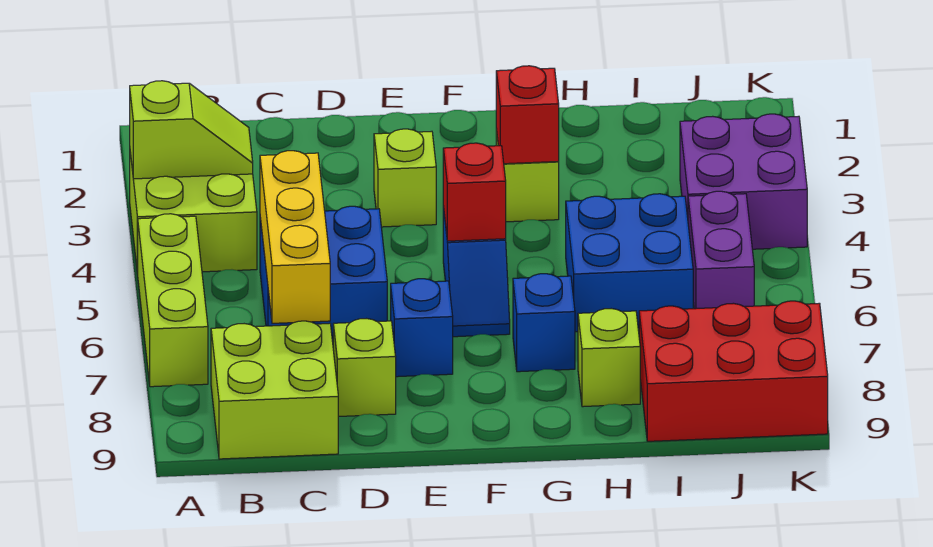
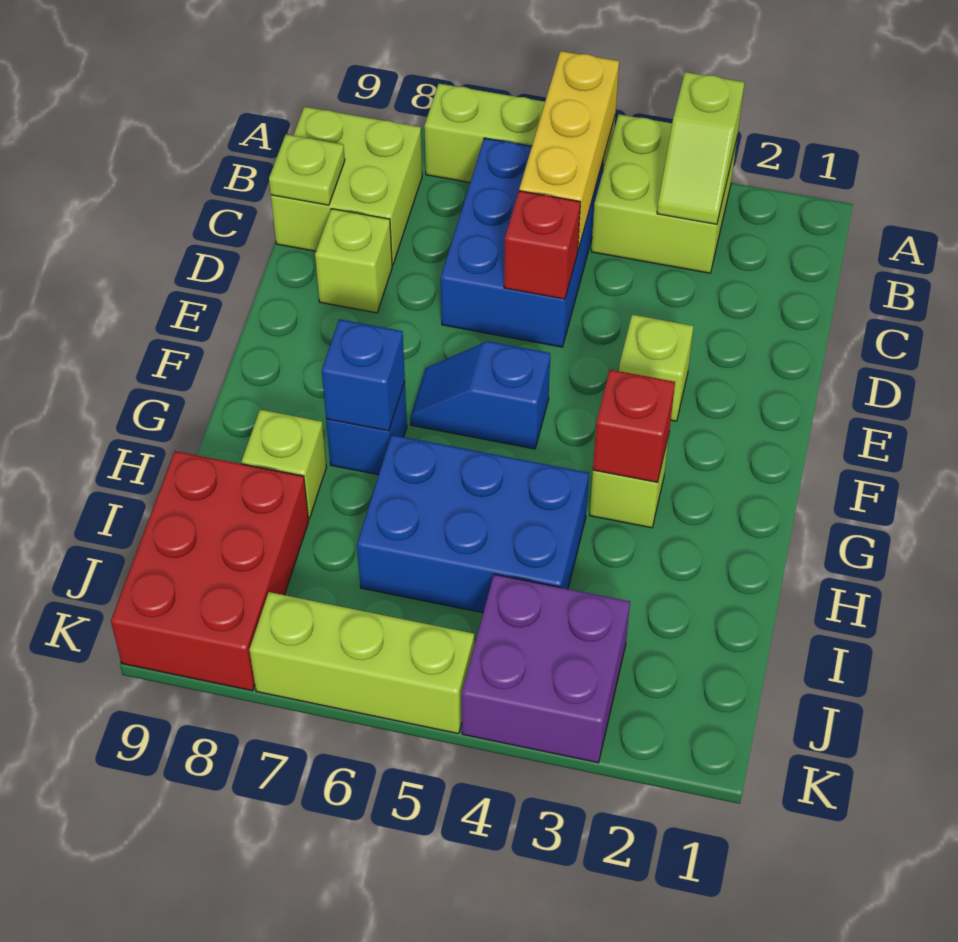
blue 2x2 brick [260,206,387,342] -> blue 2x3 brick [441,138,603,347]
yellow 1x3 brick [260,151,330,323] -> yellow 1x3 brick turned to [519,51,619,249]
none -> lime 1x1 plate [269,135,345,205]
blue 1x1 brick [391,279,453,377] -> blue 1x1 brick moved to [322,319,405,431]
red 1x1 brick [443,143,506,241] -> red 1x1 brick moved to [504,191,580,299]
blue 2x2 brick [566,194,693,332] -> blue 2x3 brick [357,435,589,613]
purple 1x2 brick [688,191,754,309] -> none
none -> lime 1x3 brick [249,592,474,734]

